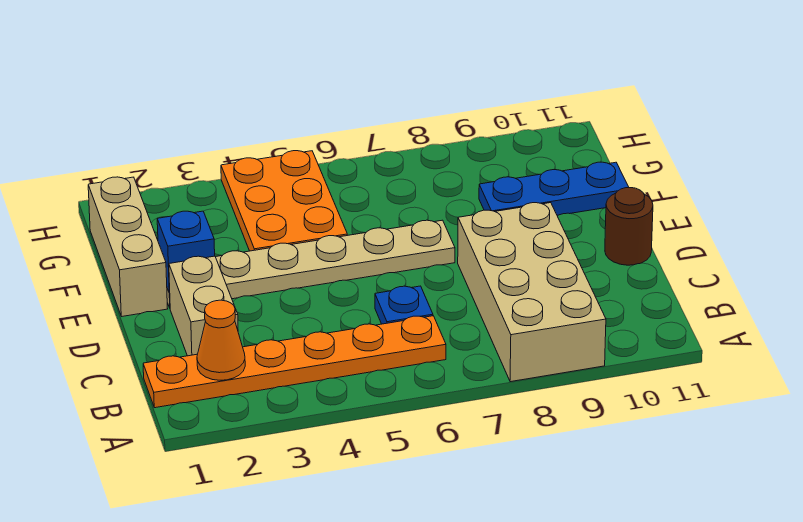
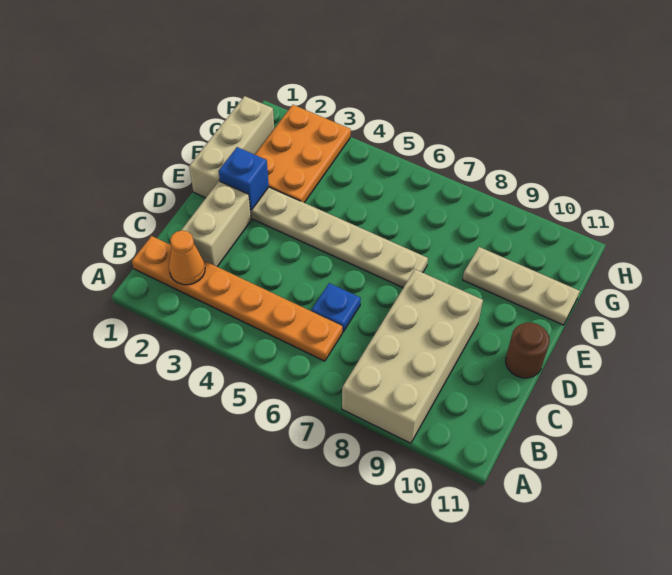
orange 2x3 plate [221,151,347,251] -> orange 2x3 plate moved to [255,105,351,203]
blue 1x3 plate [479,162,629,216] -> tan 1x3 plate [463,247,580,325]

